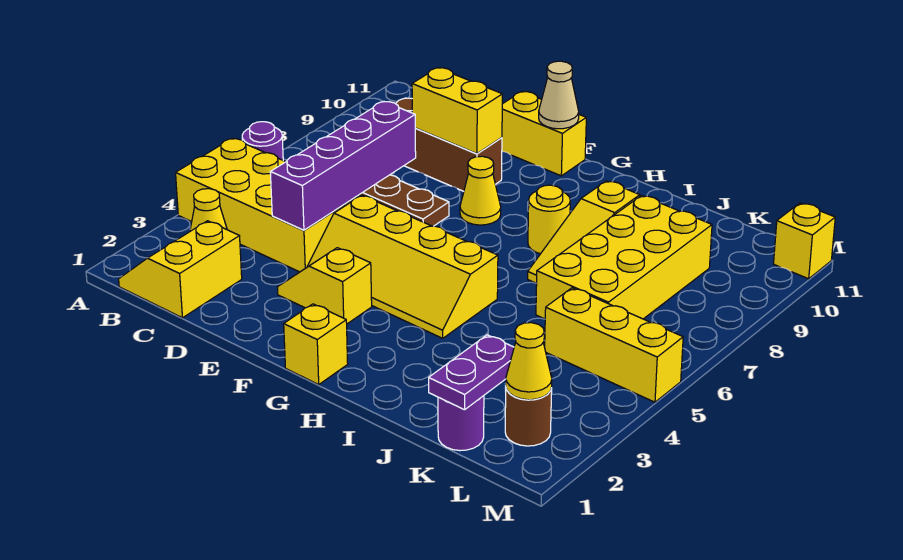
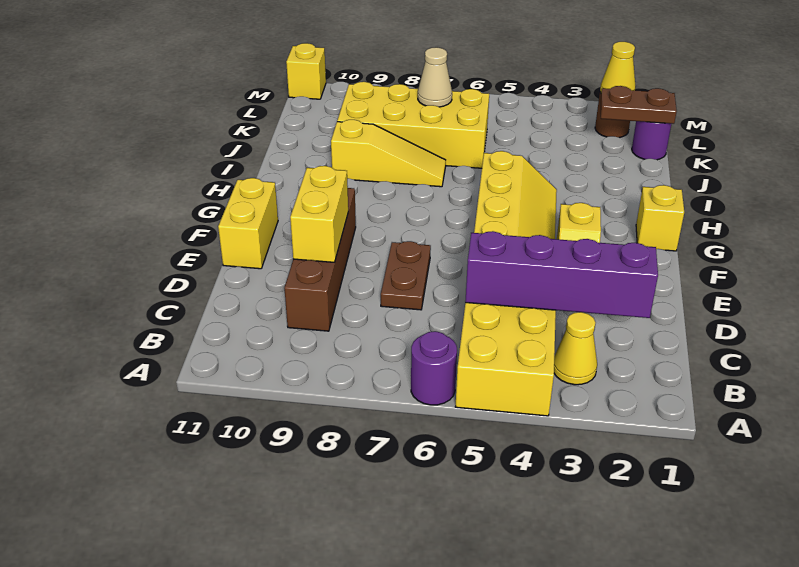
yellow 2x2 slope [119,221,242,318] -> none
brown 1x3 brick [396,98,502,191] -> brown 1x4 brick [284,188,356,331]
purple 1x4 brick [270,101,416,230] -> purple 1x4 brick moved to [465,231,658,318]
yellow 1x1 cone [460,156,501,225] -> none
tan 1x1 cone [539,61,579,129] -> tan 1x1 cone moved to [418,47,452,107]
yellow 1x1 round brick [528,185,570,254] -> none
purple 1x2 plate [429,335,514,410] -> brown 1x2 plate [600,86,677,124]
yellow 1x3 brick [545,288,683,402] -> none

